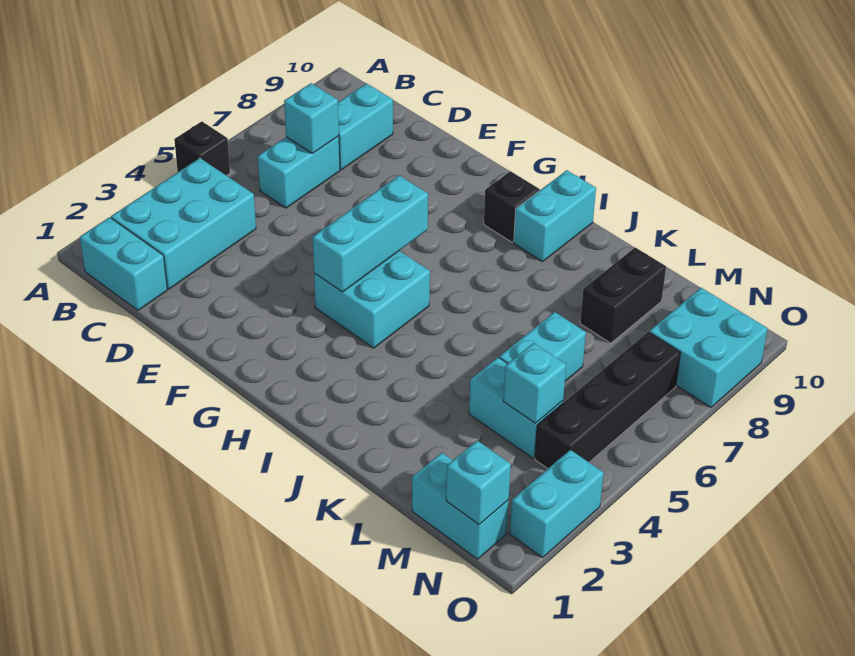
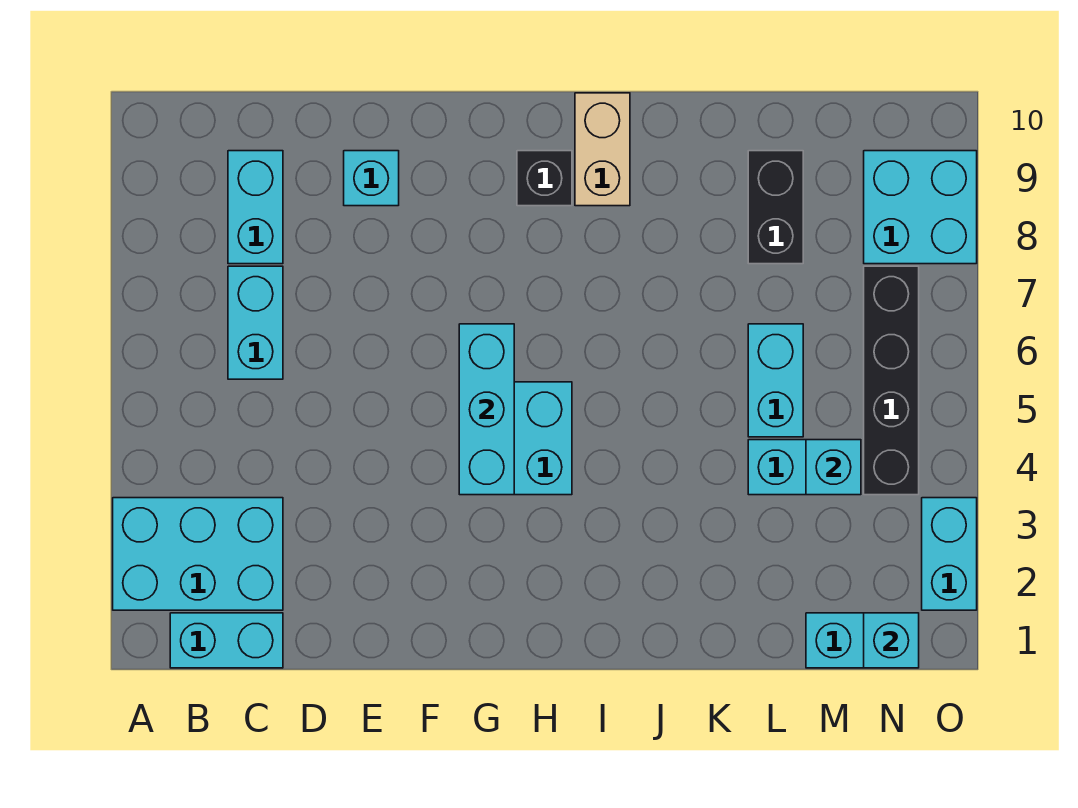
black 1x1 brick [174,121,230,175] -> none
cyan 2x3 brick [111,158,256,289] -> cyan 2x3 brick turned to [113,498,283,610]
cyan 1x1 brick [284,83,339,154] -> cyan 1x1 brick moved to [344,151,399,206]
cyan 1x2 brick [514,170,596,262] -> tan 1x2 brick [575,93,630,206]

